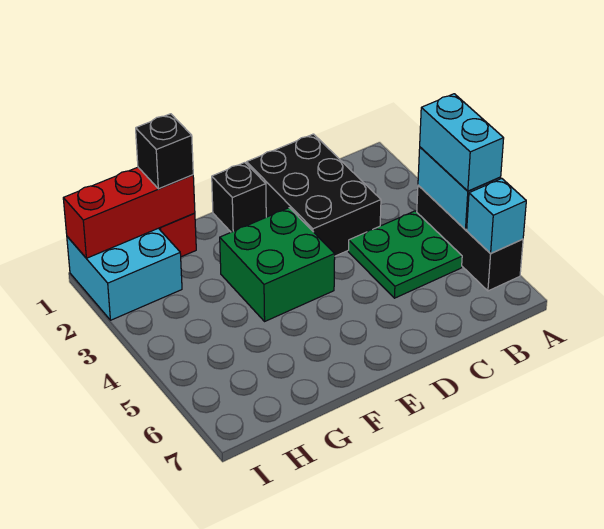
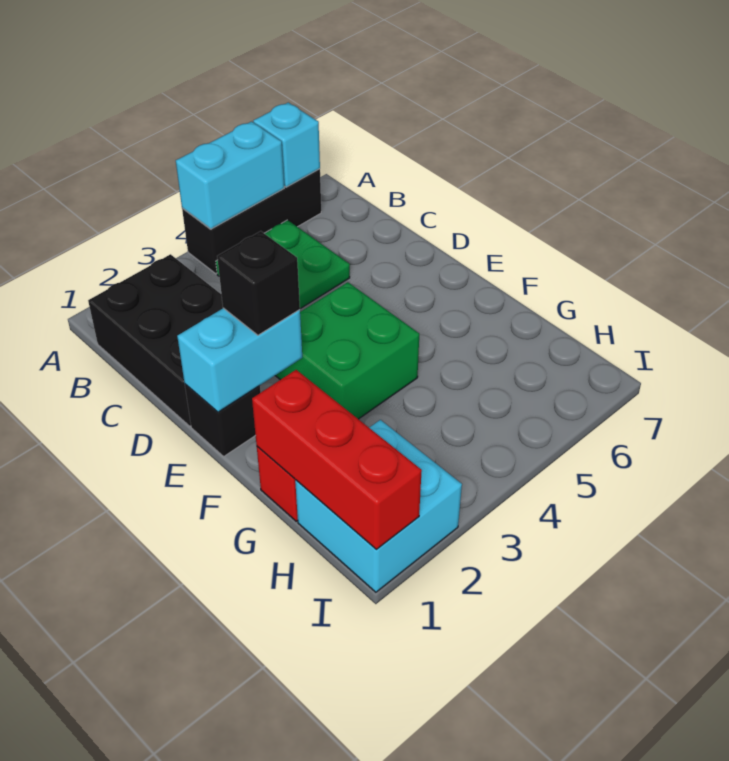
cyan 1x2 brick [420,94,504,191] -> cyan 1x2 brick moved to [177,308,302,412]
black 2x3 brick [247,134,381,256] -> black 2x3 brick turned to [88,254,223,426]
black 1x1 brick [136,114,193,189] -> black 1x1 brick moved to [217,231,300,335]

